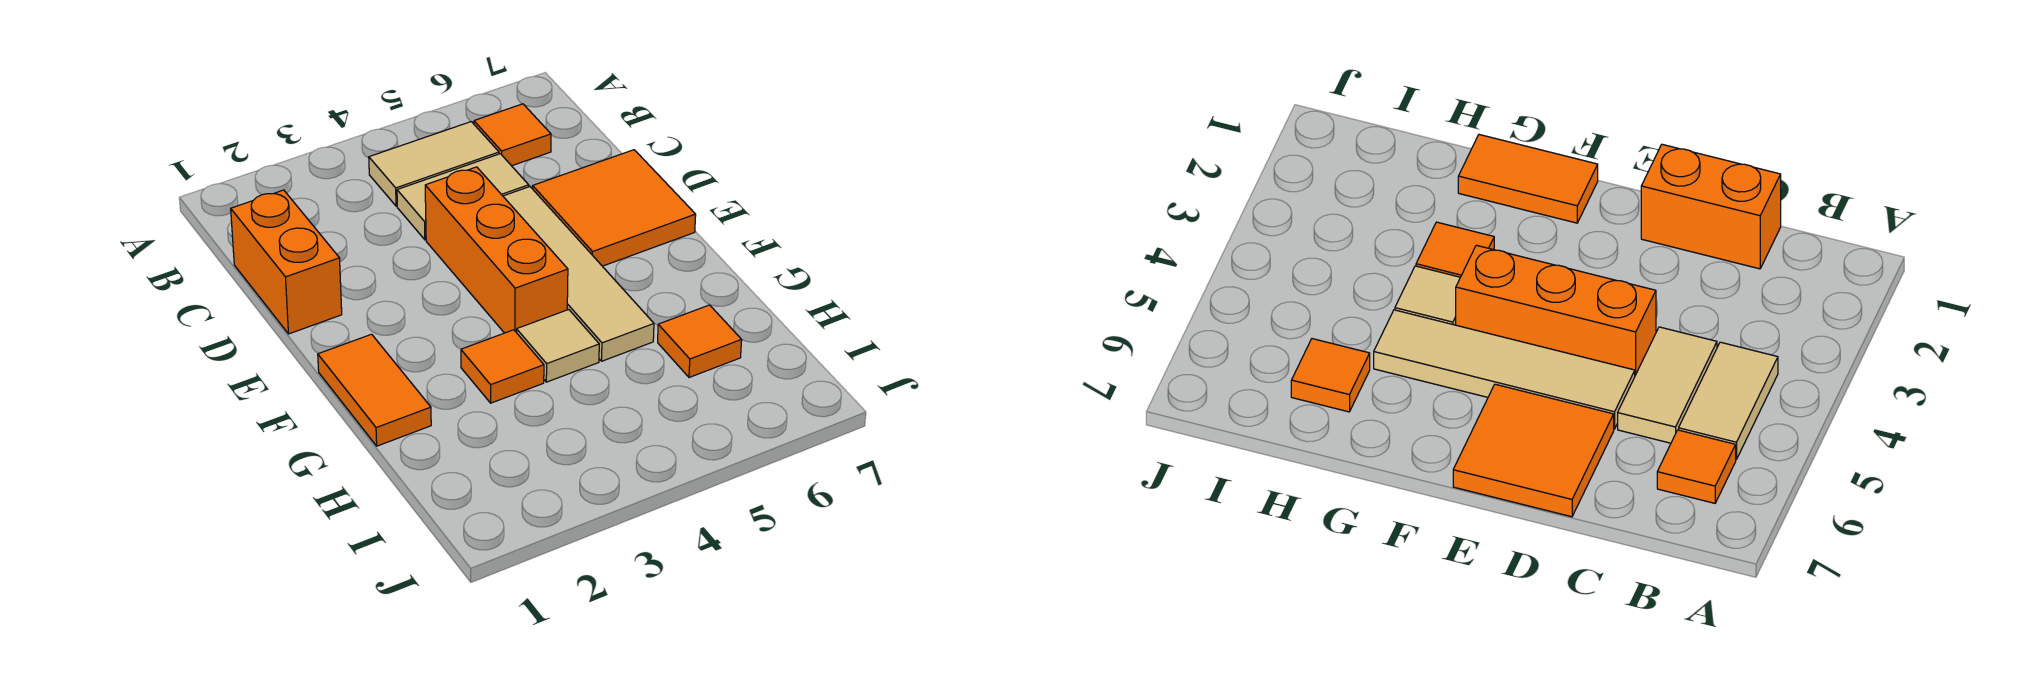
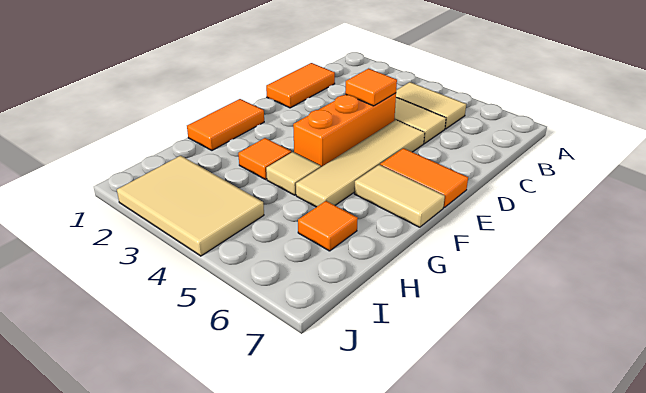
orange 1x1 tile [474,104,551,166] -> orange 1x1 tile moved to [345,69,397,106]
orange 1x2 brick [231,190,342,334] -> orange 1x2 tile [266,63,335,108]
orange 2x2 tile [533,150,696,266] -> orange 1x2 tile [380,148,468,207]
none -> tan 1x2 tile [354,165,445,227]
none -> tan 2x3 tile [117,156,264,256]

